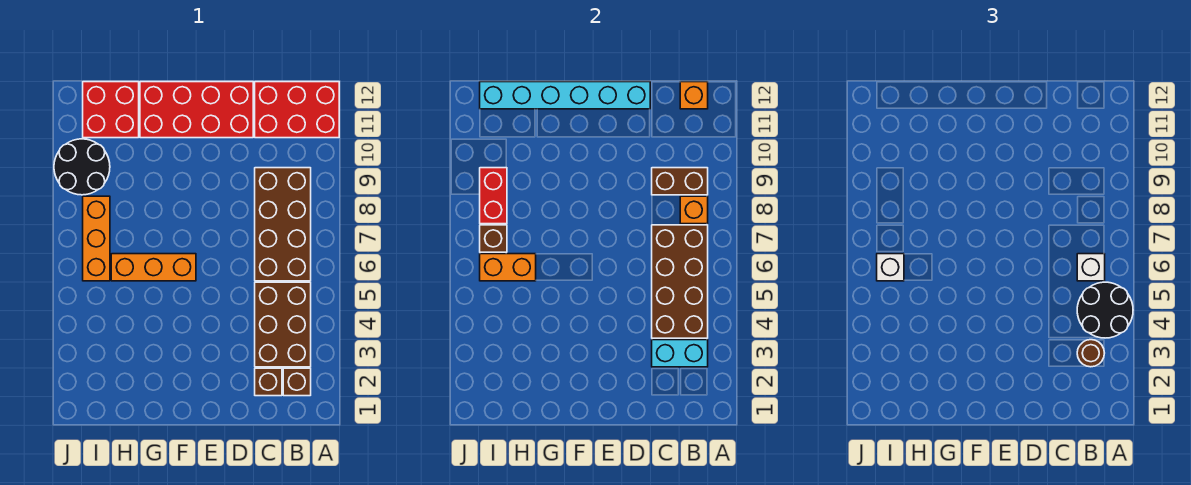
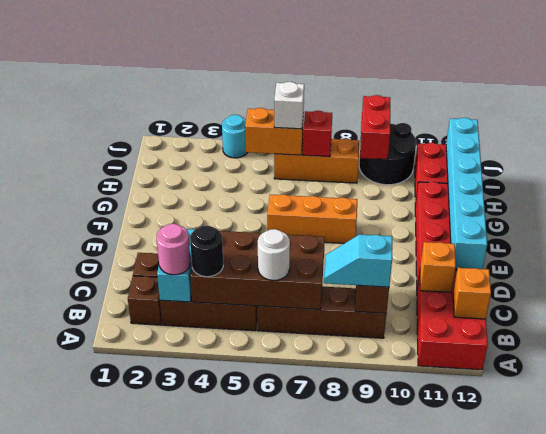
black 2x2 round brick [1077,282,1133,338] -> black 1x1 round brick [190,225,223,277]
brown 1x1 round brick [1077,340,1104,367] -> pink 1x1 round brick [157,224,191,275]
brown 2x4 brick [255,168,311,281] -> brown 1x4 brick [257,287,386,338]
white 1x1 brick [1077,254,1105,281] -> white 1x1 round brick [258,229,290,280]
orange 1x1 brick [680,196,708,224] -> orange 1x1 brick moved to [420,242,456,292]
none -> cyan 1x2 slope [324,234,392,287]
orange 1x3 brick [111,254,196,281] -> orange 1x3 brick turned to [267,194,357,243]
orange 1x2 brick [480,254,536,281] -> orange 1x2 brick turned to [245,108,304,155]
brown 1x1 brick [480,225,507,252] -> red 1x1 brick [303,111,332,157]
red 1x2 brick [480,168,507,224] -> red 1x2 brick turned to [360,95,390,160]
none -> cyan 1x1 round brick [222,115,248,158]

